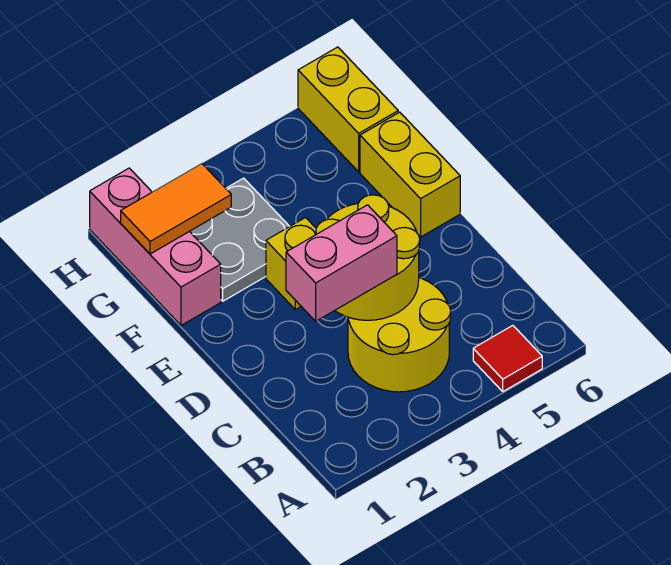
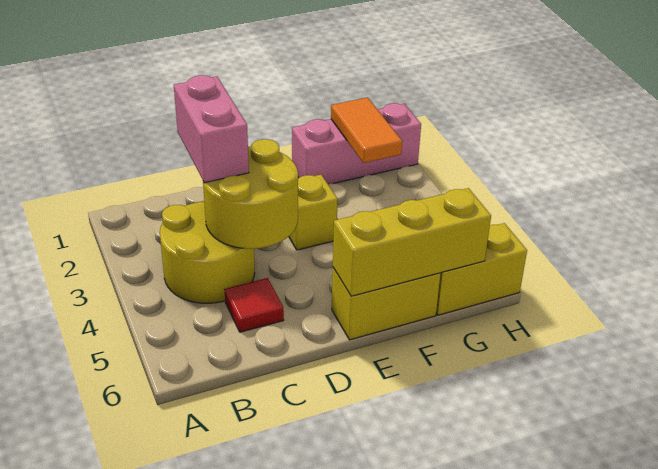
red 1x1 tile [473,325,542,391] -> red 1x1 tile moved to [225,278,284,332]
none -> yellow 1x3 brick [333,188,491,296]
grey 2x2 plate [190,178,290,301] -> none

